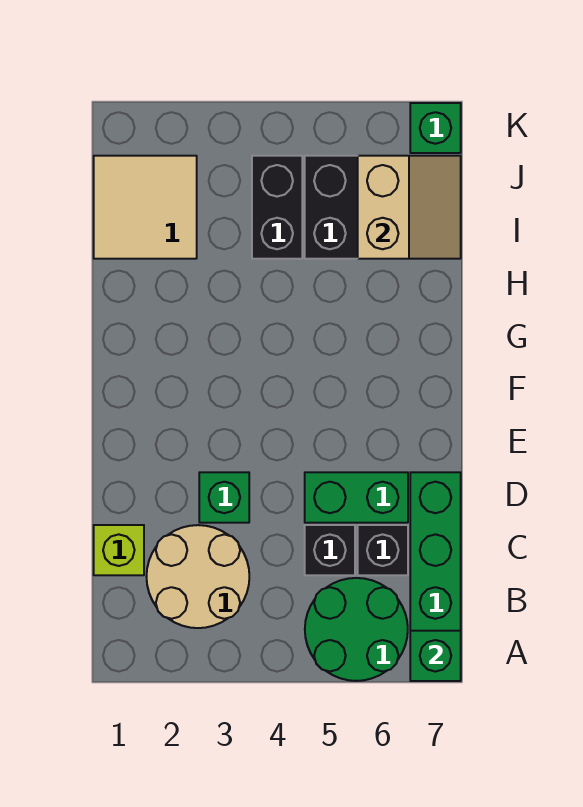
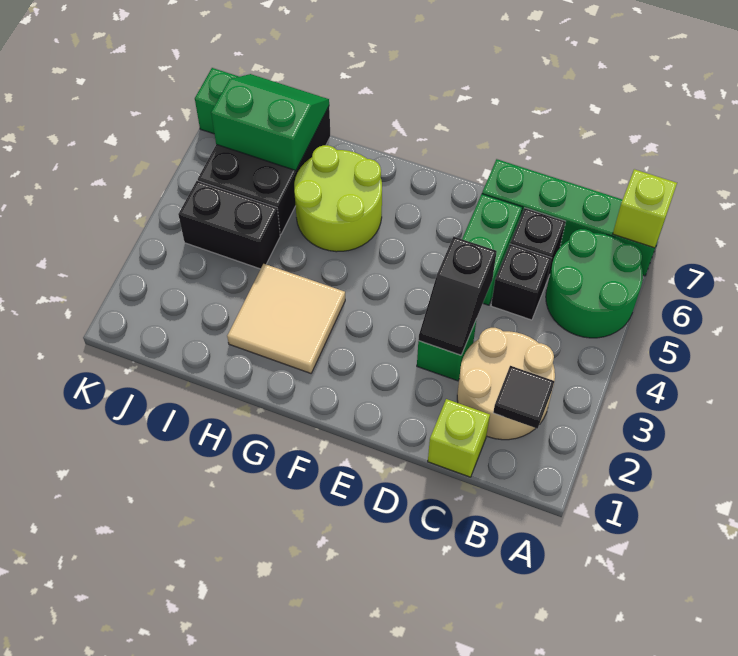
green 1x1 brick [410,631,461,681] -> lime 1x1 brick [613,169,677,248]
none -> black 1x1 tile [493,366,554,429]
none -> black 1x2 slope [418,237,497,355]
none -> lime 2x2 round brick [294,145,382,252]
tan 2x2 tile [94,156,197,259] -> tan 2x2 tile moved to [227,264,345,373]
tan 2x2 slope [358,156,461,259] -> green 2x2 slope [211,74,329,171]

